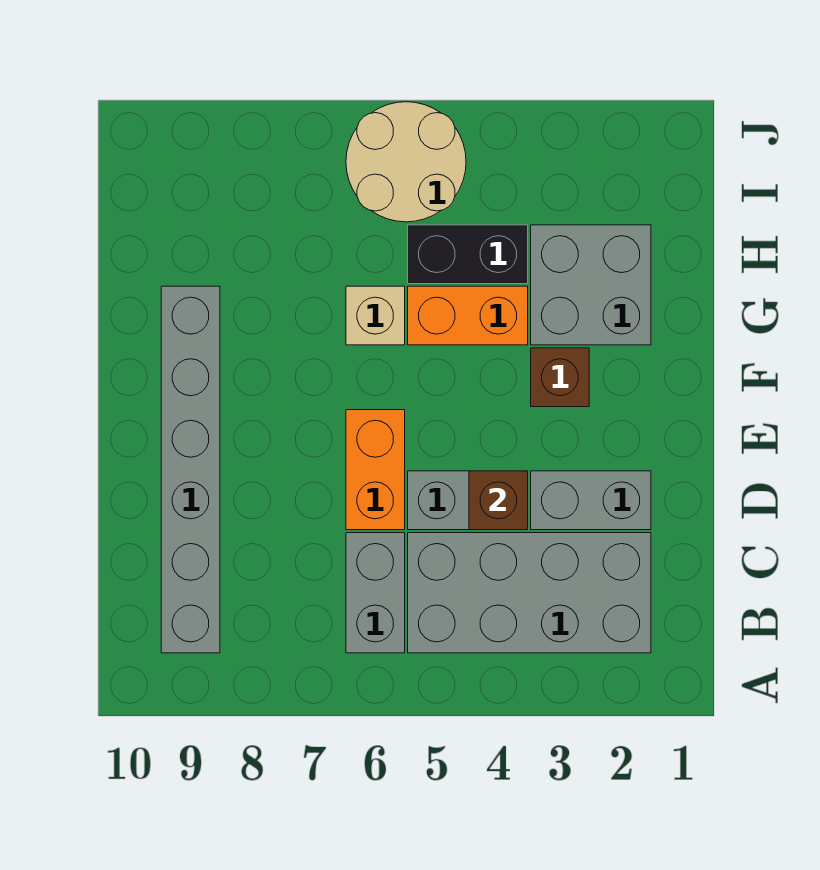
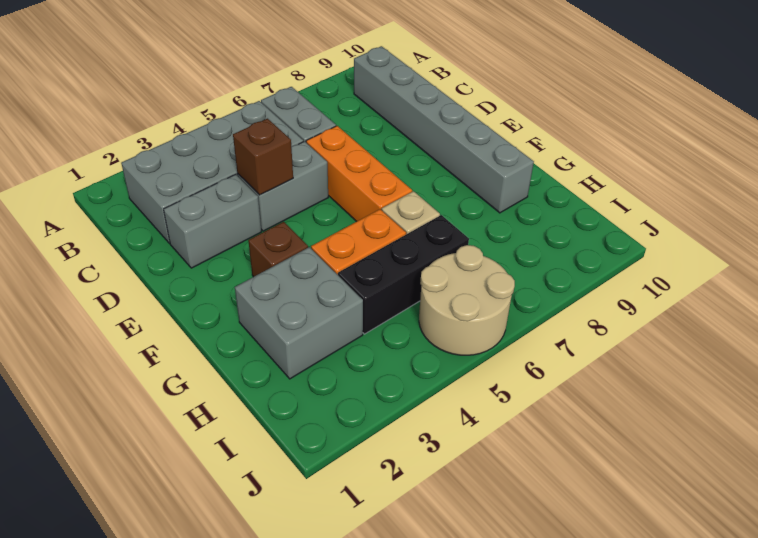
orange 1x2 brick [346,410,405,530] -> orange 1x3 brick [306,126,412,221]
black 1x2 brick [408,225,528,284] -> black 1x3 brick [338,215,469,334]

